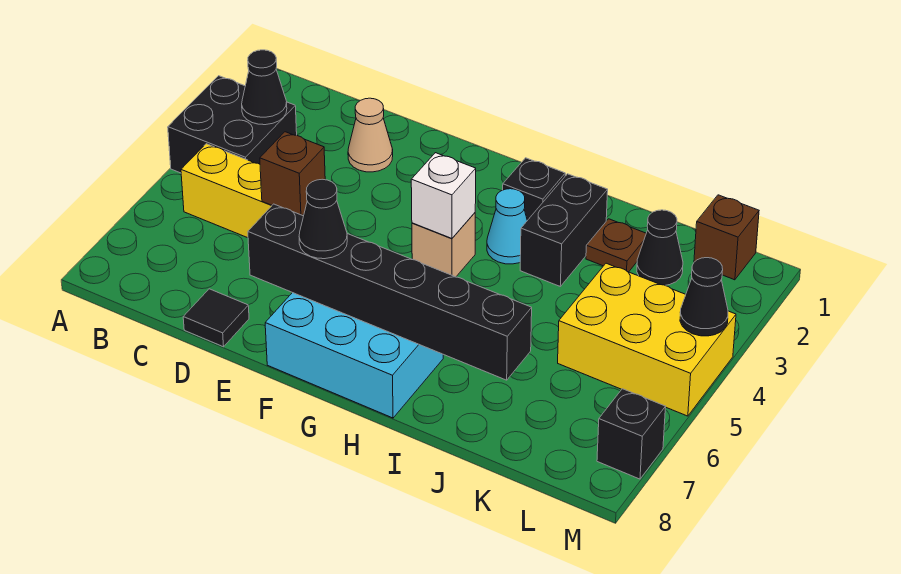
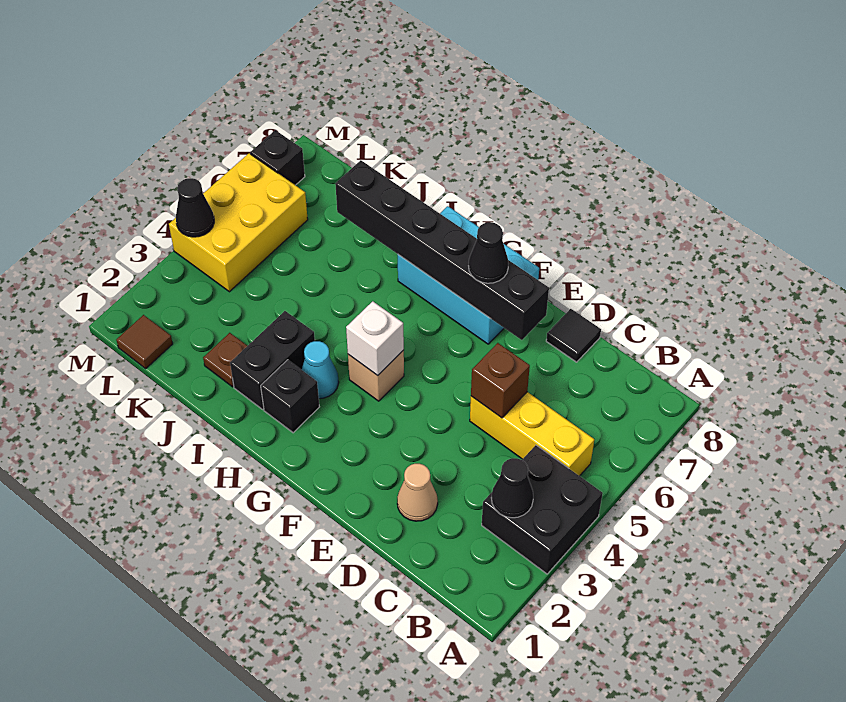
black 1x1 cone [637,210,683,285] -> none
yellow 2x3 brick [558,263,736,416] -> yellow 2x3 brick turned to [169,153,308,292]
brown 1x1 brick [694,195,759,280] -> brown 1x1 tile [116,315,173,368]

